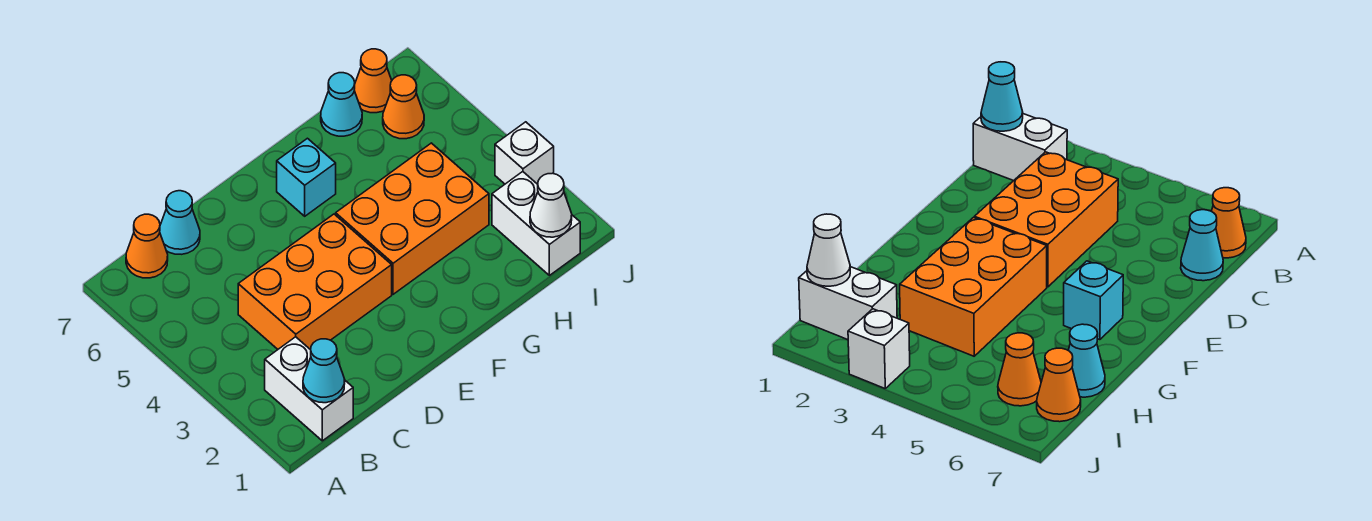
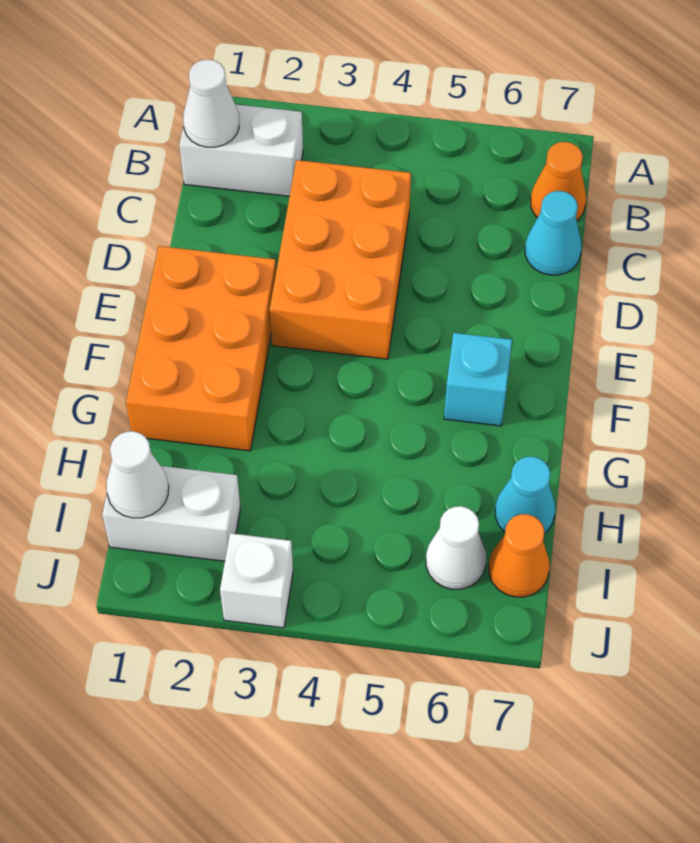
cyan 1x1 cone [303,339,345,403] -> white 1x1 cone [183,60,239,147]
orange 2x3 brick [336,143,489,294] -> orange 2x3 brick moved to [126,246,276,451]
orange 1x1 cone [383,75,424,139] -> white 1x1 cone [426,506,486,589]

